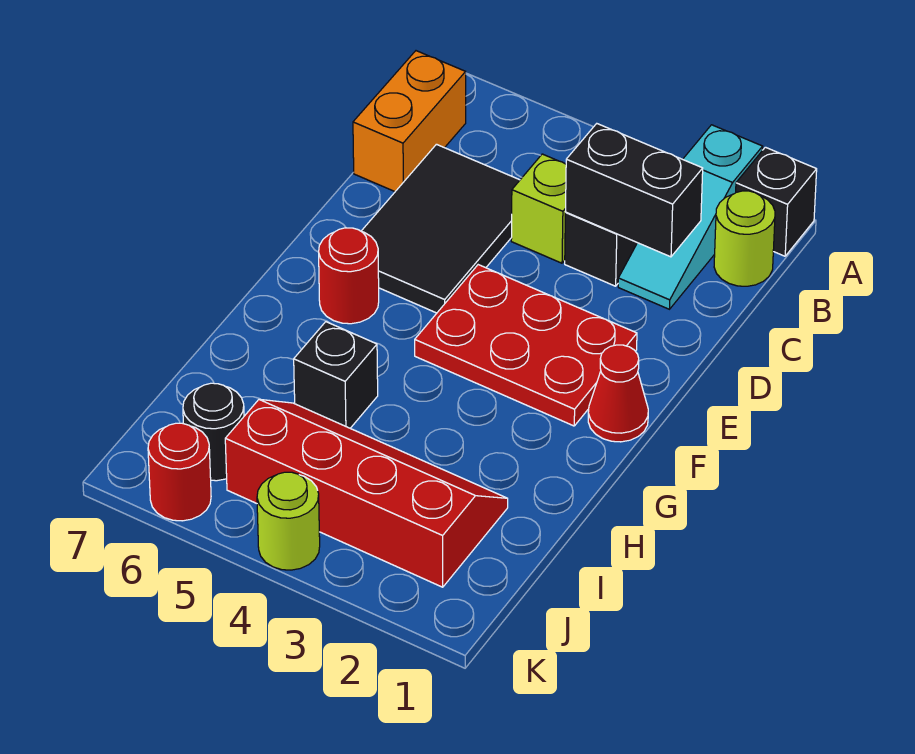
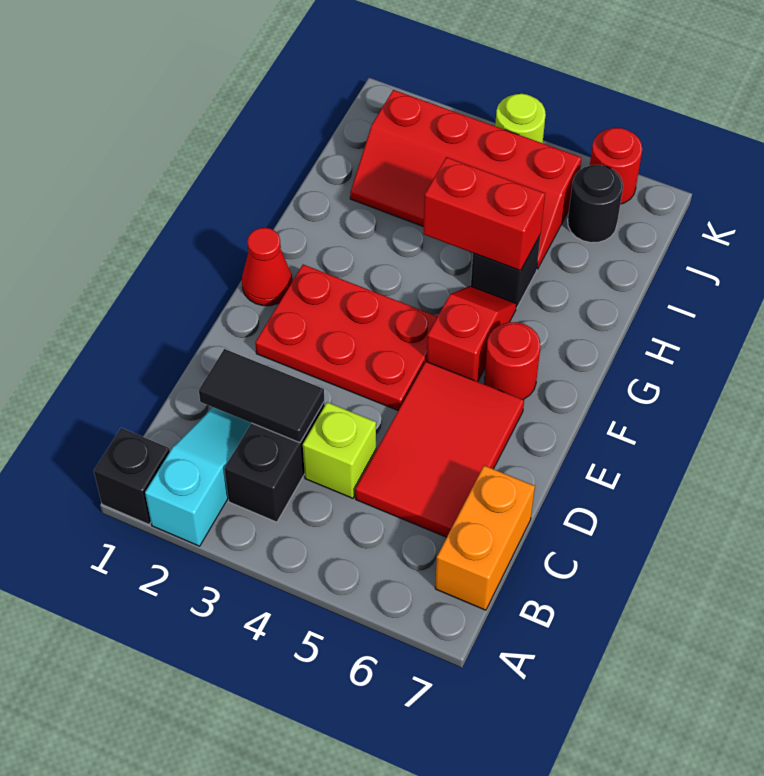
lime 1x1 round brick [714,191,775,286] -> none
black 1x2 brick [565,124,703,257] -> black 1x2 tile [199,349,324,443]
black 2x3 tile [361,144,520,313] -> red 2x3 tile [355,362,524,537]
none -> red 1x2 slope [427,286,516,382]
none -> red 1x2 brick [423,157,545,271]

